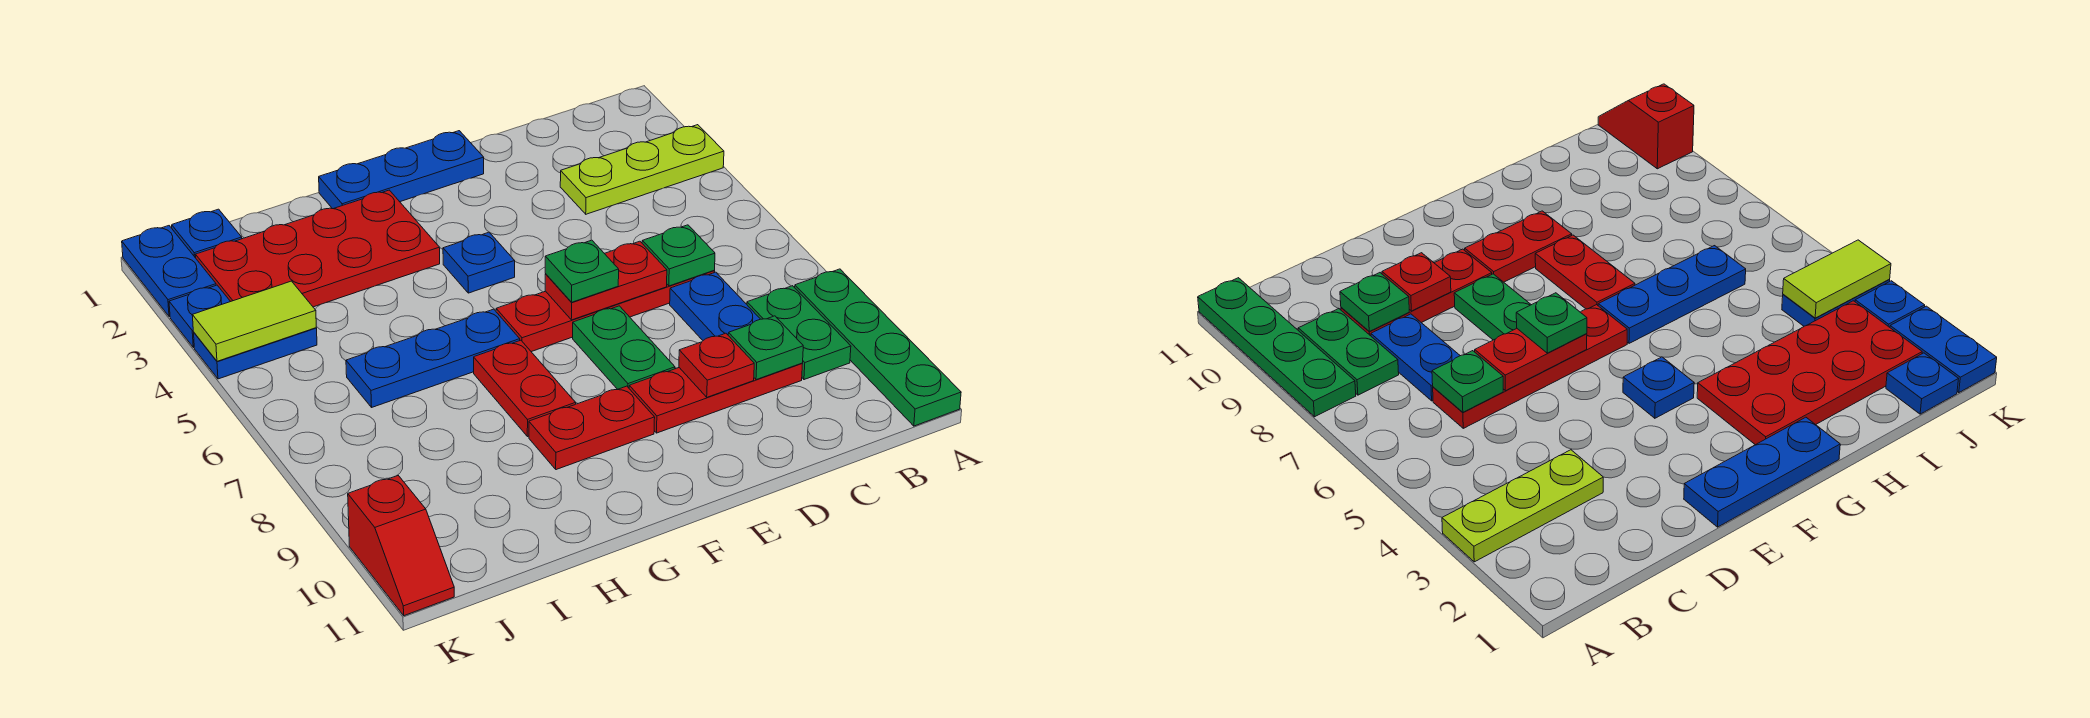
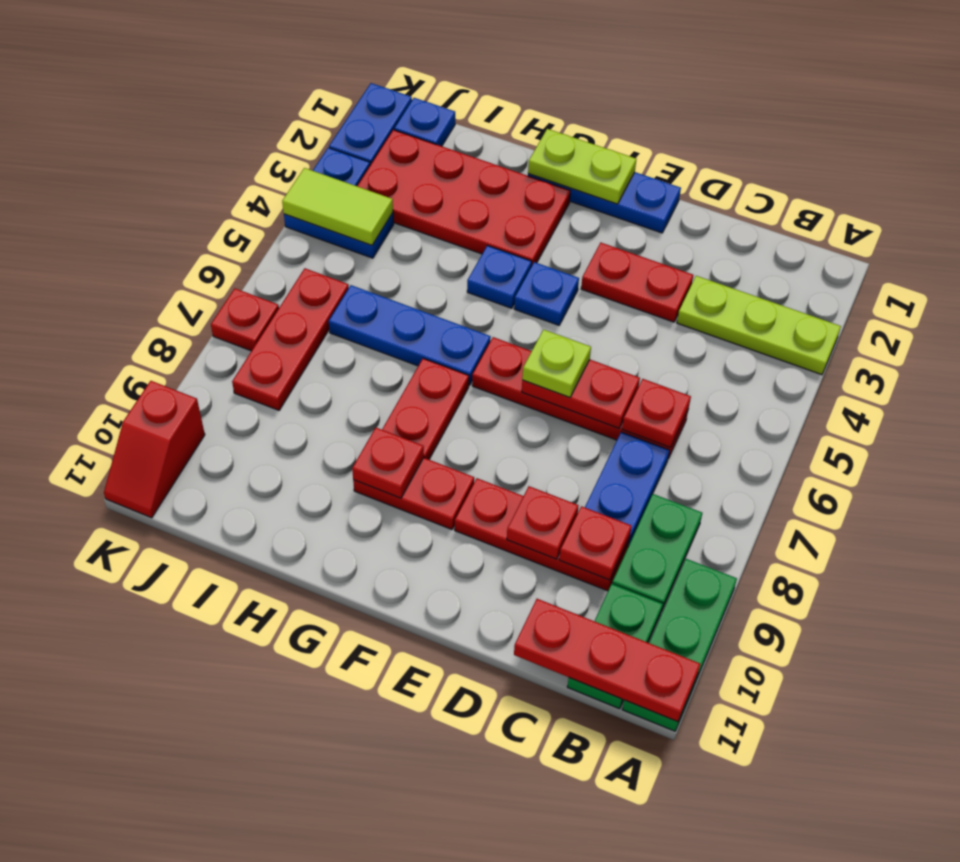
green 1x4 plate [795,269,961,426] -> green 1x3 plate [622,559,737,731]
none -> red 1x3 plate [514,599,700,722]
green 1x1 plate [642,225,715,286] -> red 1x1 plate [622,379,691,448]
green 1x1 plate [728,316,803,380] -> red 1x1 plate [559,506,632,580]
none -> red 1x2 plate [581,243,693,322]
green 1x1 plate [545,240,619,302] -> lime 1x1 plate [522,330,591,397]
green 1x2 plate [573,306,675,389] -> green 1x2 plate moved to [567,584,663,709]
none -> lime 1x2 plate [528,129,636,204]
none -> blue 1x1 plate [467,245,532,308]
none -> red 1x1 plate [352,428,424,498]
none -> red 1x3 plate [232,268,349,410]
none -> red 1x1 plate [211,289,279,351]

